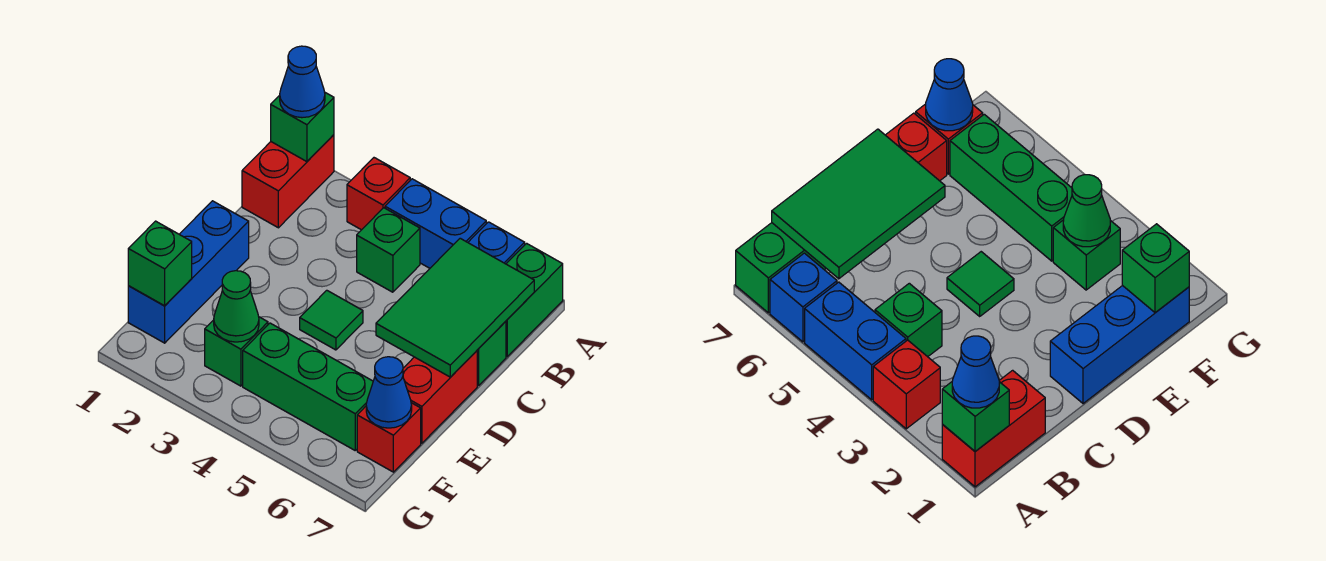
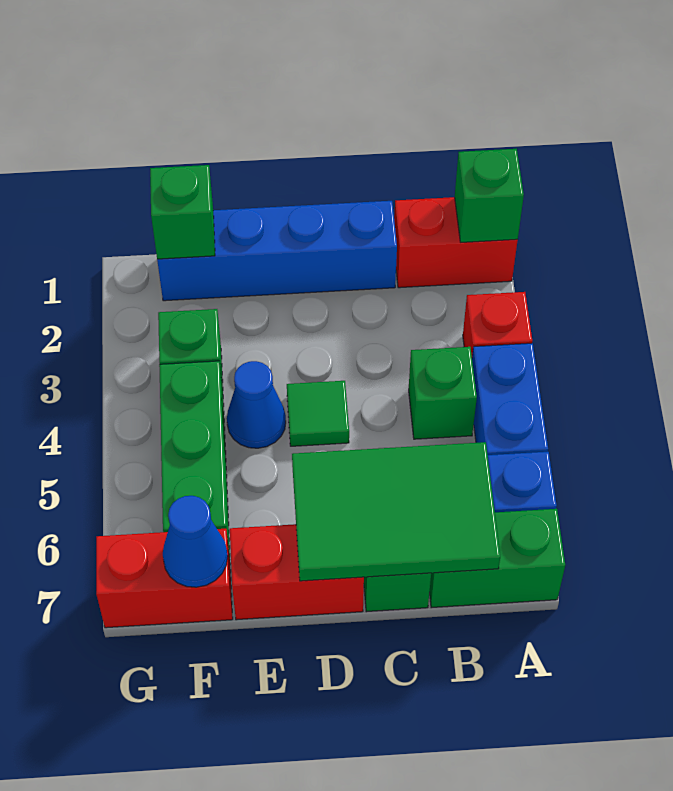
blue 1x1 cone [280,46,325,118] -> blue 1x1 cone moved to [227,361,286,448]
blue 1x3 brick [128,201,249,343] -> blue 1x4 brick [157,201,397,301]
green 1x1 cone [214,271,259,342] -> none
red 1x1 brick [357,403,421,472] -> red 1x2 brick [96,529,233,628]

